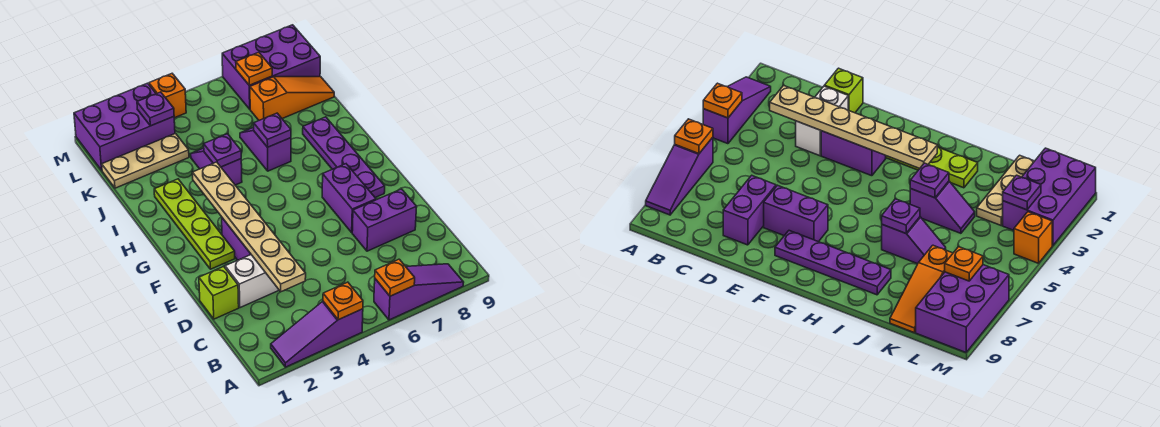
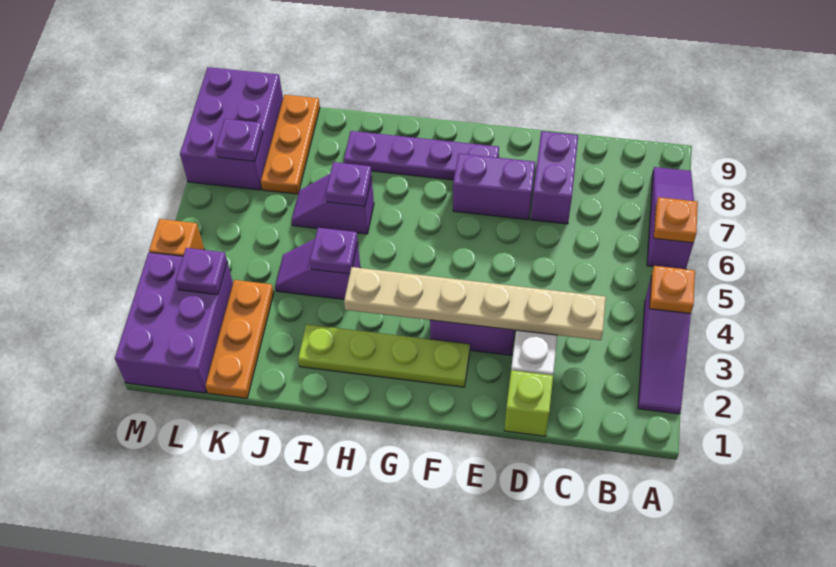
tan 1x3 plate [102,133,189,188] -> orange 1x3 plate [205,280,274,398]
orange 1x3 slope [250,77,334,120] -> orange 1x3 plate [261,95,320,194]
orange 1x1 plate [236,52,272,85] -> purple 1x1 plate [216,119,263,161]

